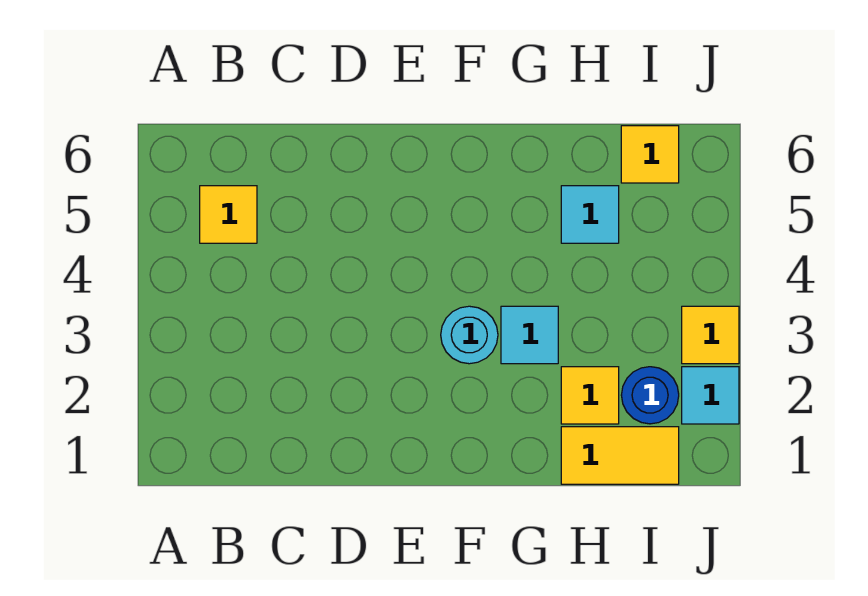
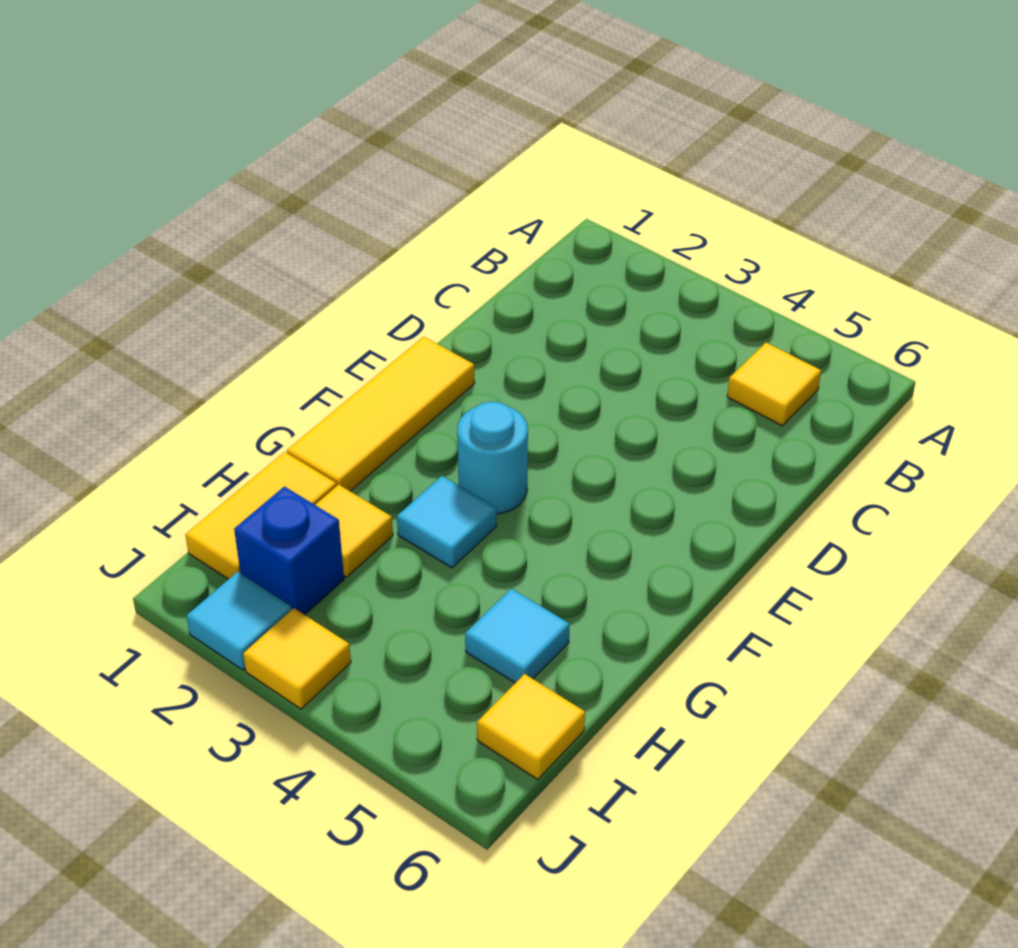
none -> yellow 1x3 tile [287,337,475,491]
blue 1x1 round brick [621,367,679,424] -> blue 1x1 brick [234,486,344,615]

